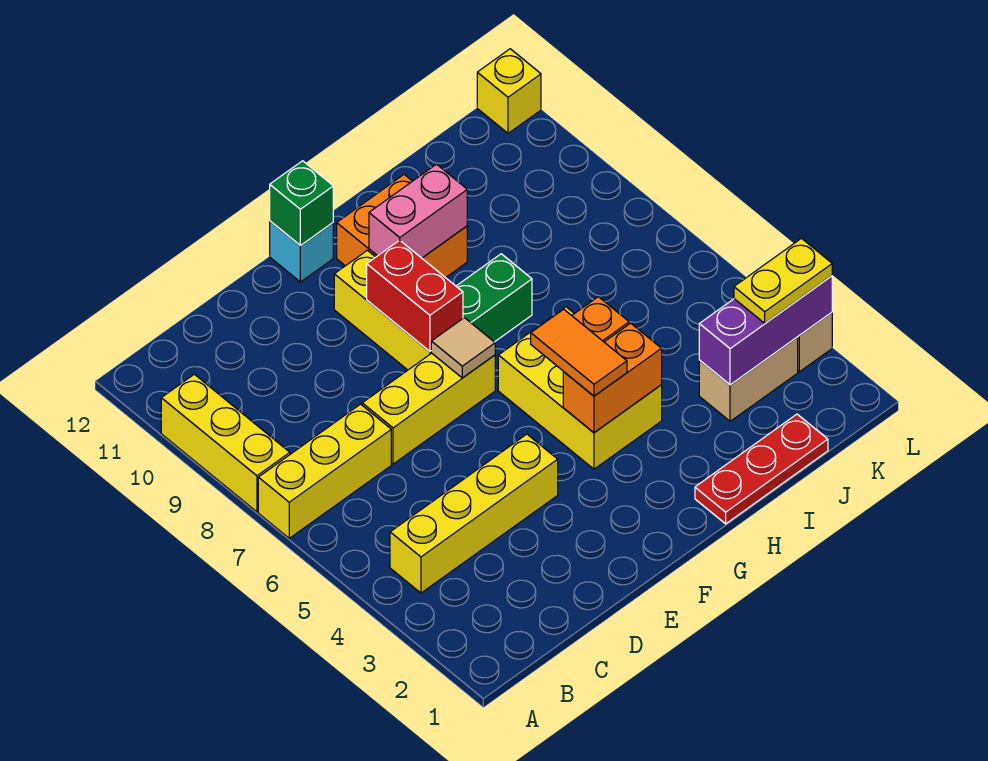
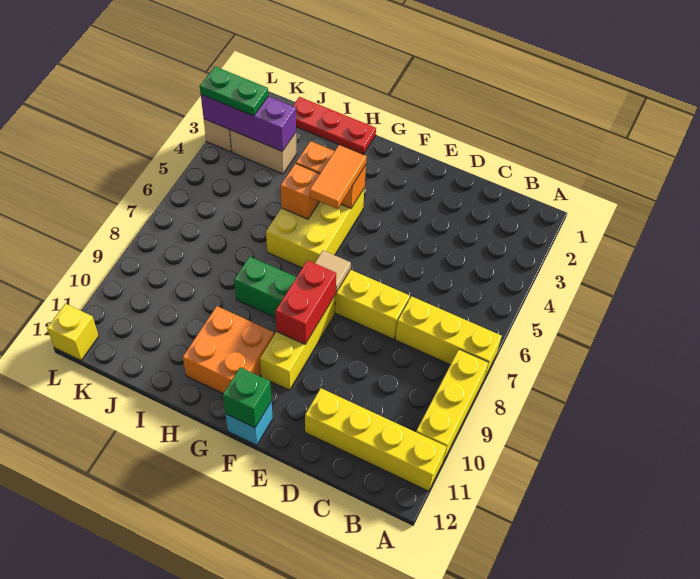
yellow 1x4 brick [390,434,558,593] -> yellow 1x4 brick moved to [305,388,446,491]
pink 1x2 brick [369,164,467,258] -> none
yellow 1x2 plate [734,238,832,323] -> green 1x2 plate [200,67,268,116]

